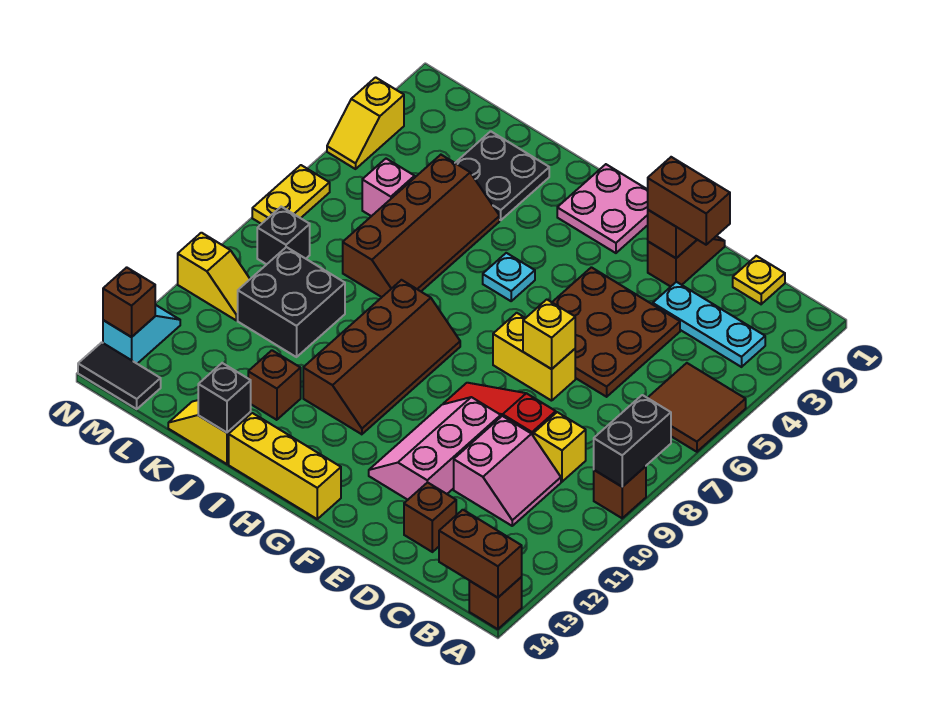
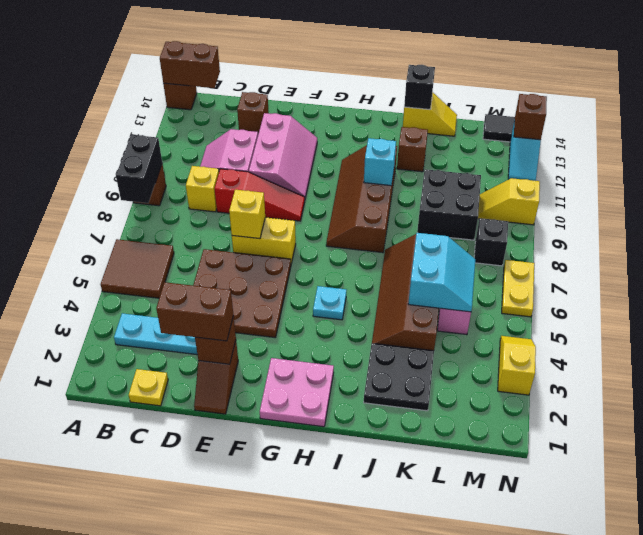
yellow 1x3 brick [229,413,341,519] -> none
none -> cyan 1x1 brick [364,138,396,186]
none -> cyan 2x2 slope [408,233,475,312]

